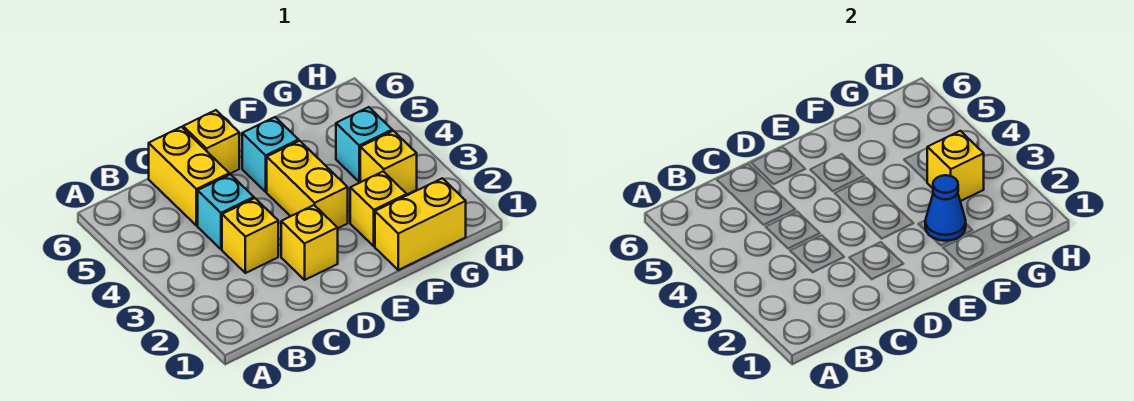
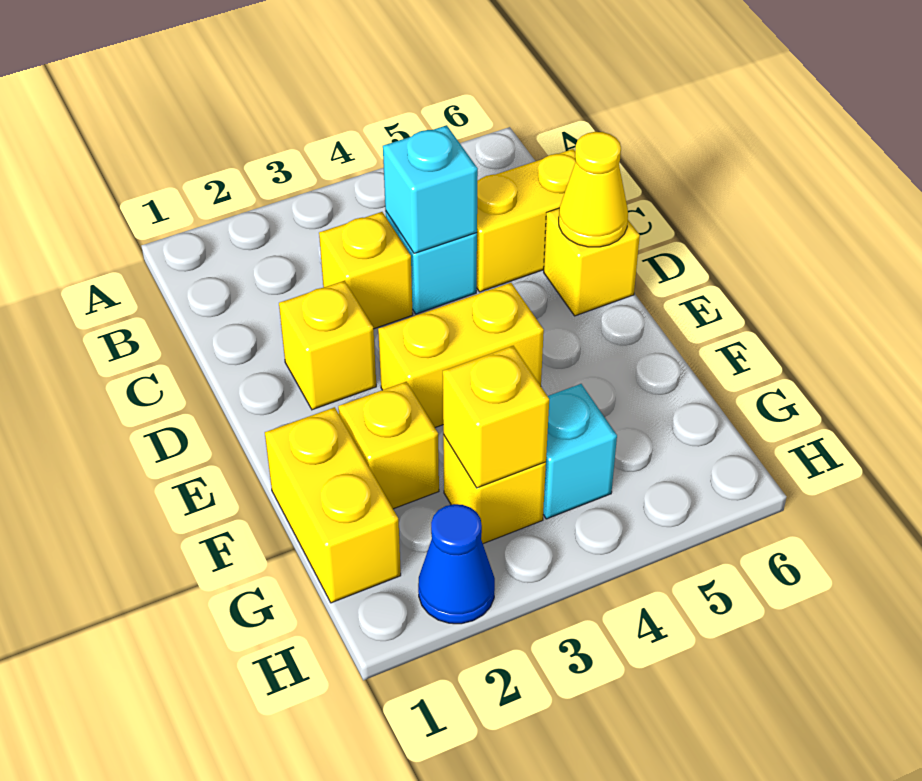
none -> yellow 1x1 cone [559,132,628,247]
cyan 1x1 brick [242,117,299,192] -> cyan 1x1 brick moved to [383,125,478,254]
blue 1x1 cone [925,175,966,241] -> blue 1x1 cone moved to [418,504,495,624]

